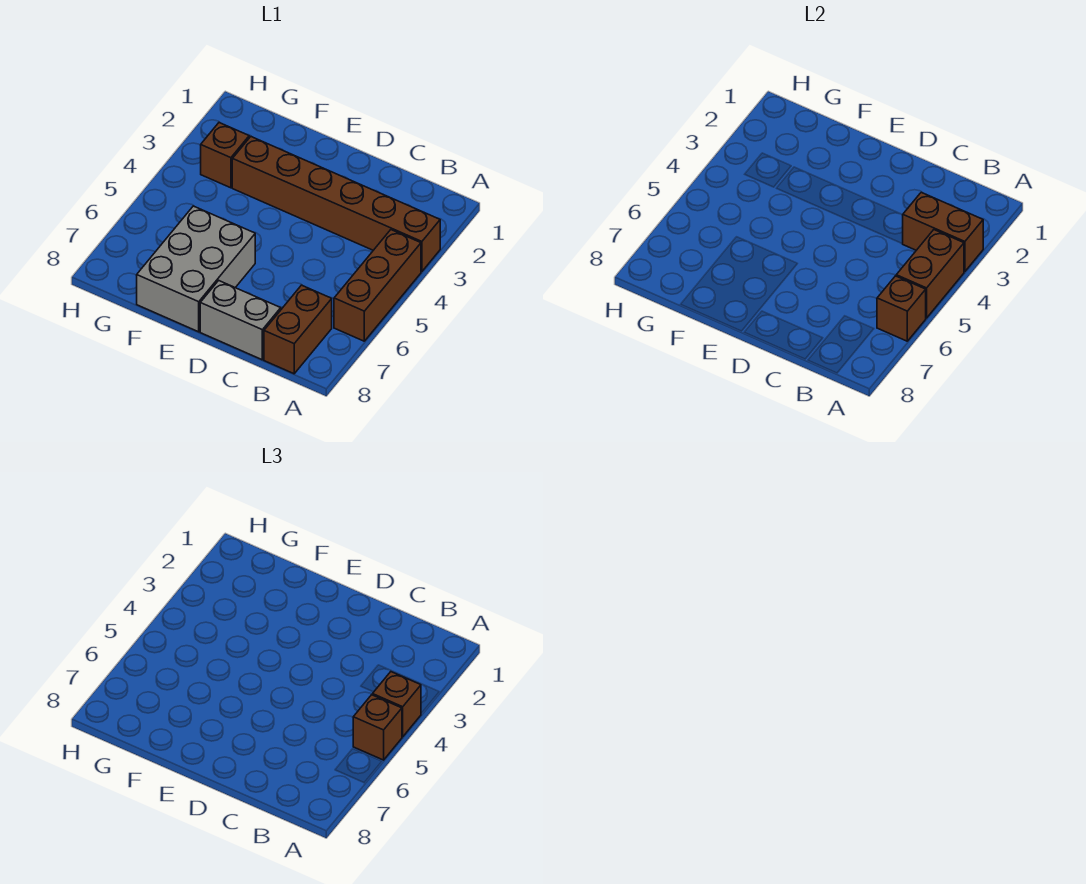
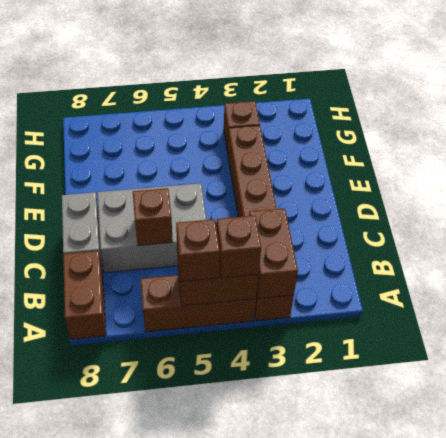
brown 1x1 brick [877,276,926,341] -> brown 1x1 brick moved to [133,188,173,246]
brown 1x2 brick [264,285,332,374] -> brown 1x2 brick turned to [63,251,106,339]
grey 2x3 brick [137,206,255,332] -> grey 2x3 brick moved to [97,183,206,273]

